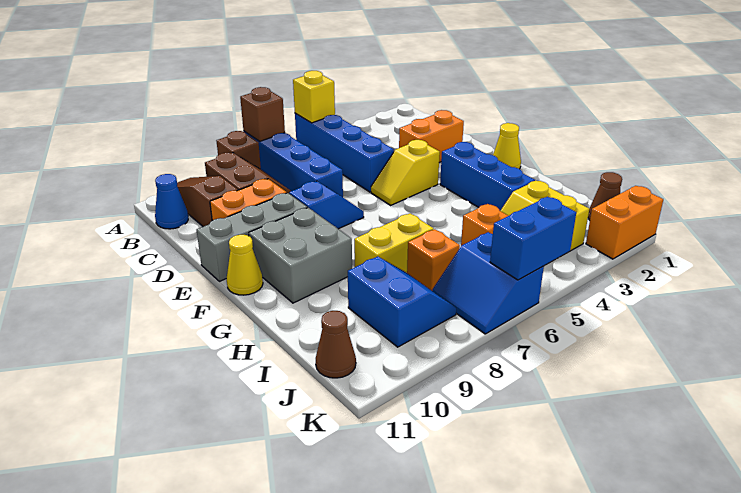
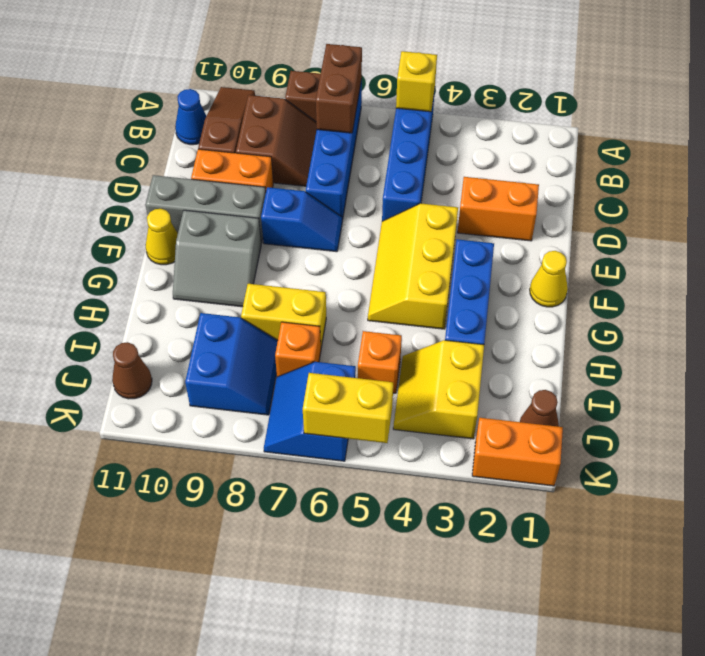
brown 1x1 brick [240,87,285,141] -> brown 1x2 brick [316,44,362,133]
yellow 1x2 slope [371,140,440,205] -> yellow 2x3 slope [368,203,458,329]
grey 2x2 brick [249,208,352,303] -> grey 2x2 slope [173,210,261,307]
blue 1x2 brick [490,197,576,280] -> yellow 1x2 brick [303,373,393,443]

